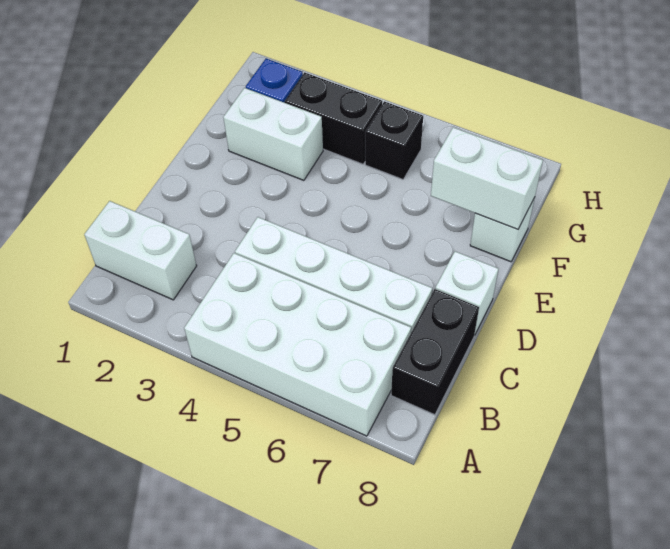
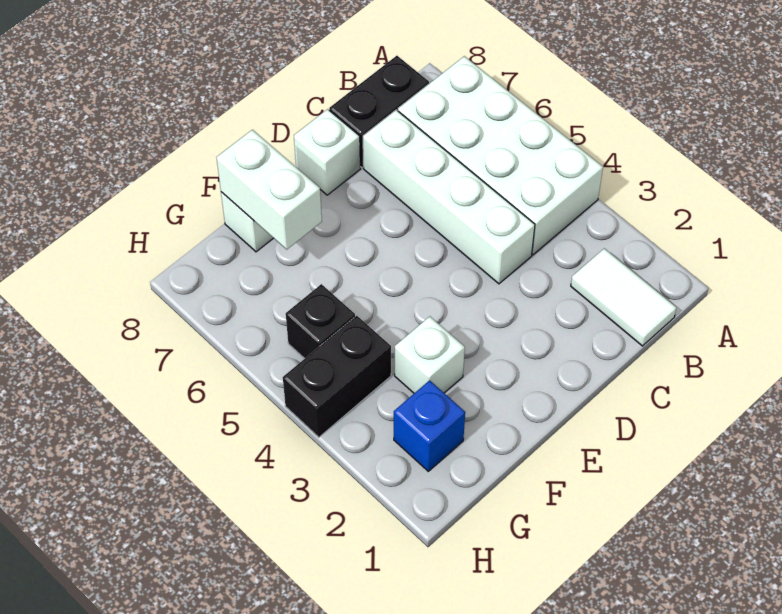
white 1x2 brick [84,201,197,300] -> white 1x2 tile [571,248,677,346]
white 1x2 brick [223,88,323,180] -> white 1x1 brick [395,316,465,393]
black 1x2 brick [285,72,382,164] -> black 1x2 brick turned to [283,316,391,437]

